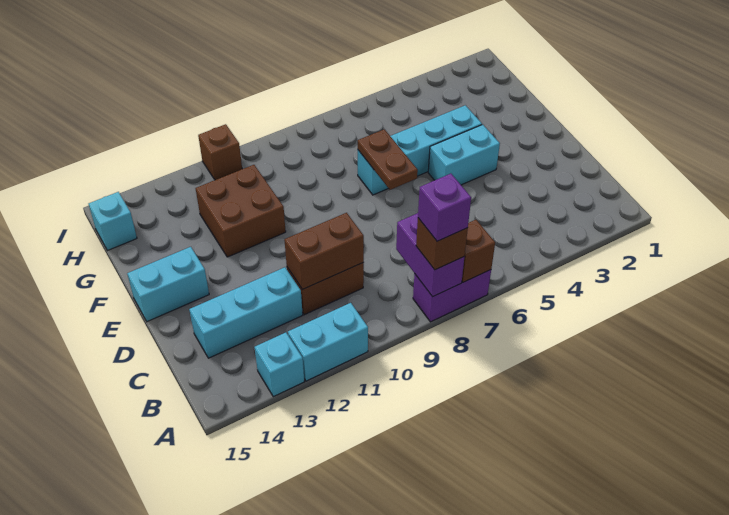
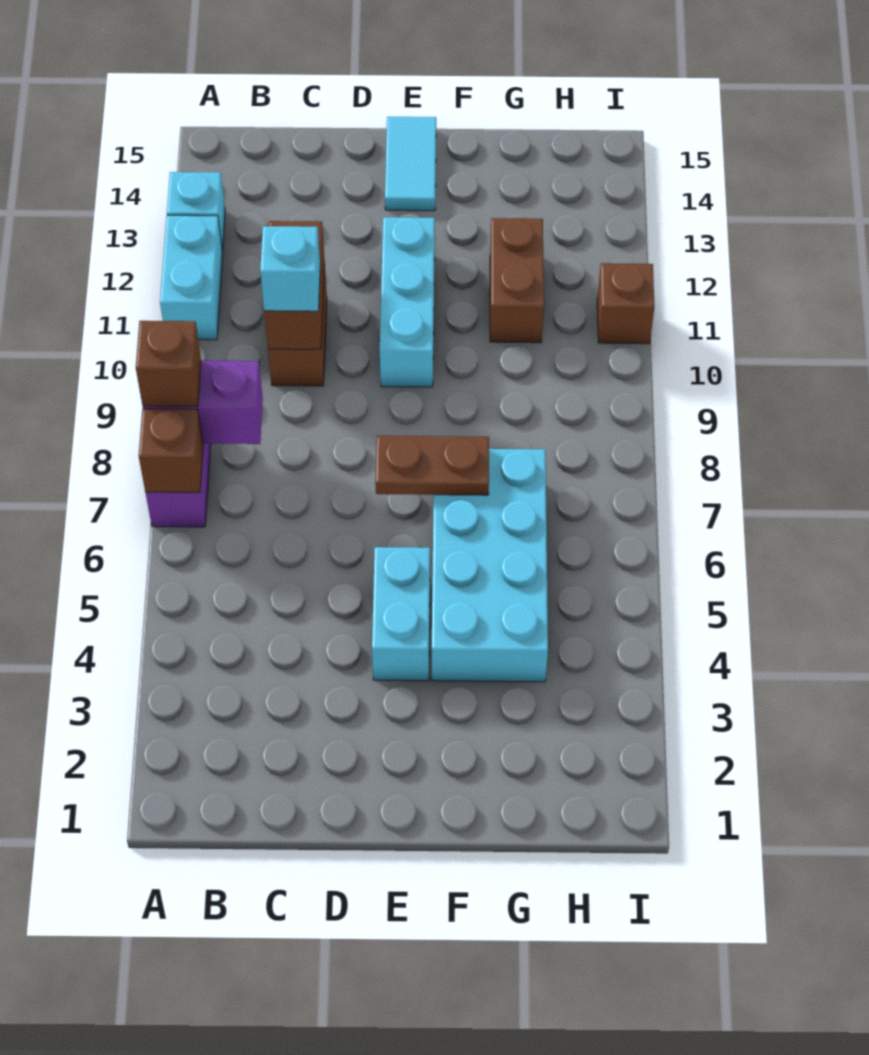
purple 1x1 brick [418,174,471,241] -> none
cyan 1x3 brick [189,267,303,358] -> cyan 1x3 brick moved to [380,217,435,387]
cyan 1x2 brick [127,247,209,322] -> cyan 1x2 tile [385,117,436,211]
cyan 1x4 brick [358,105,482,195] -> cyan 2x4 brick [432,449,548,682]
brown 2x2 brick [196,165,286,257] -> brown 1x2 brick [490,218,544,343]
cyan 1x1 brick [89,192,137,251] -> cyan 1x1 brick moved to [260,226,320,311]

